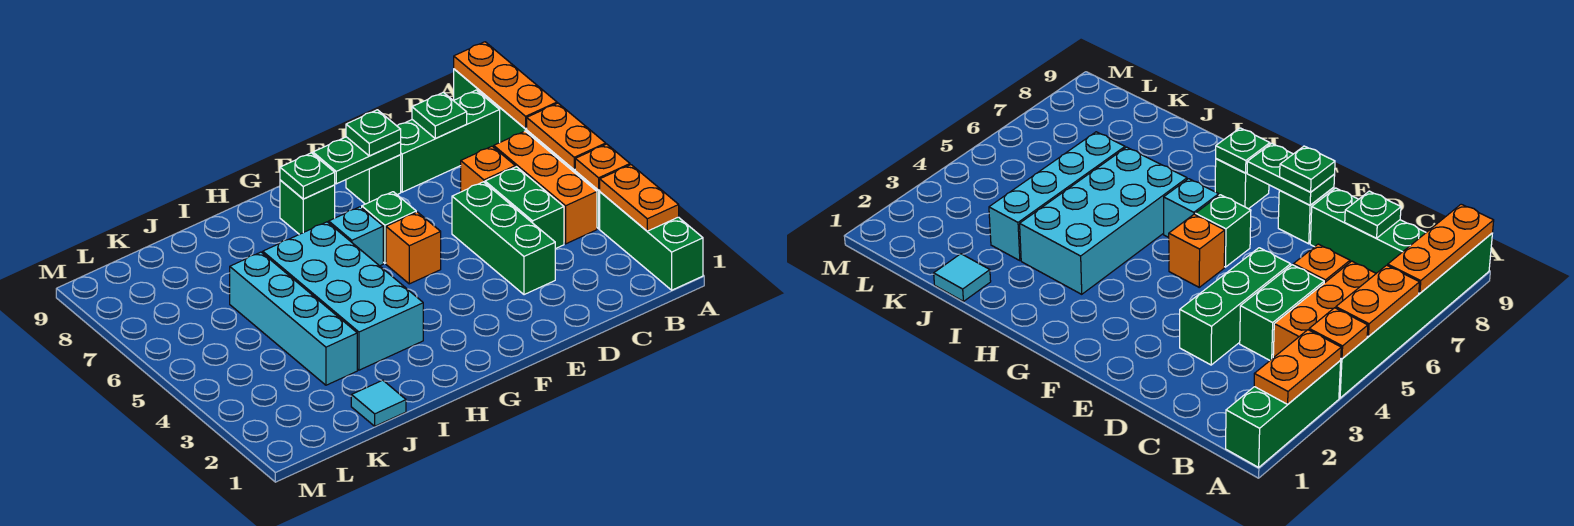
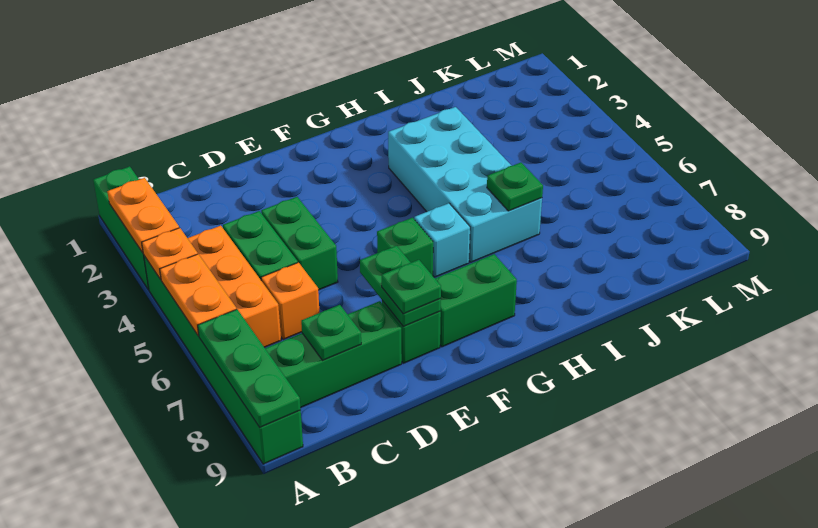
orange 1x3 plate [454,42,557,129] -> green 1x3 plate [198,309,301,427]
green 1x3 brick [452,182,555,295] -> green 1x2 brick [261,197,338,290]
green 1x2 plate [313,137,401,184] -> green 1x2 plate turned to [360,246,441,326]
orange 1x1 brick [386,212,441,284] -> none
green 1x1 brick [280,180,335,234] -> green 1x2 brick [435,254,517,347]
green 1x1 plate [280,153,335,199] -> green 1x1 plate moved to [487,163,543,211]
cyan 1x1 tile [351,380,406,426] -> none
cyan 1x4 brick [230,252,357,385] -> none

